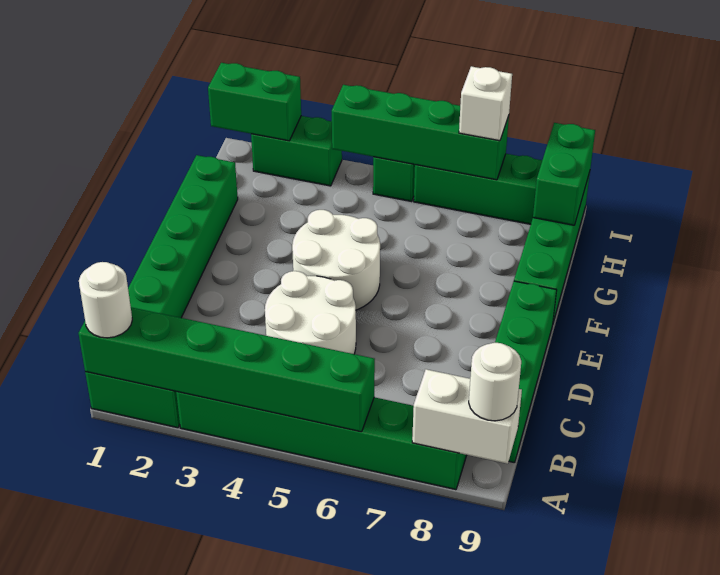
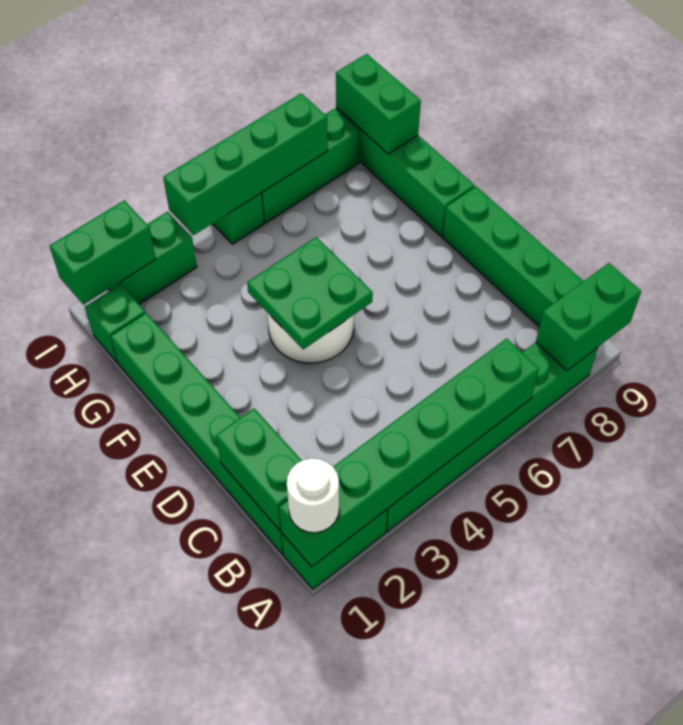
white 1x2 brick [412,369,522,464] -> green 1x2 brick [536,263,641,371]
white 1x1 round brick [469,343,521,421] -> none
none -> green 1x2 brick [216,408,302,530]
white 2x2 round brick [265,271,356,354] -> none
none -> green 2x2 plate [247,237,373,349]
none -> green 1x1 brick [85,284,145,363]
white 1x1 brick [459,66,512,141] -> none

